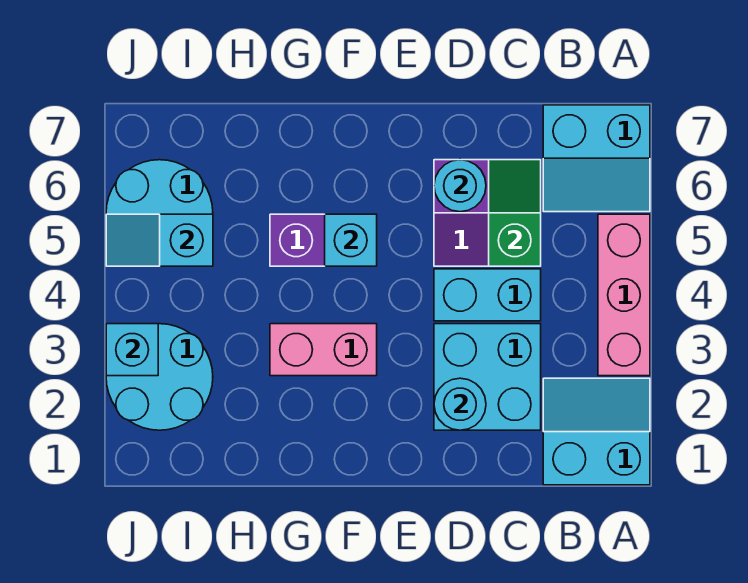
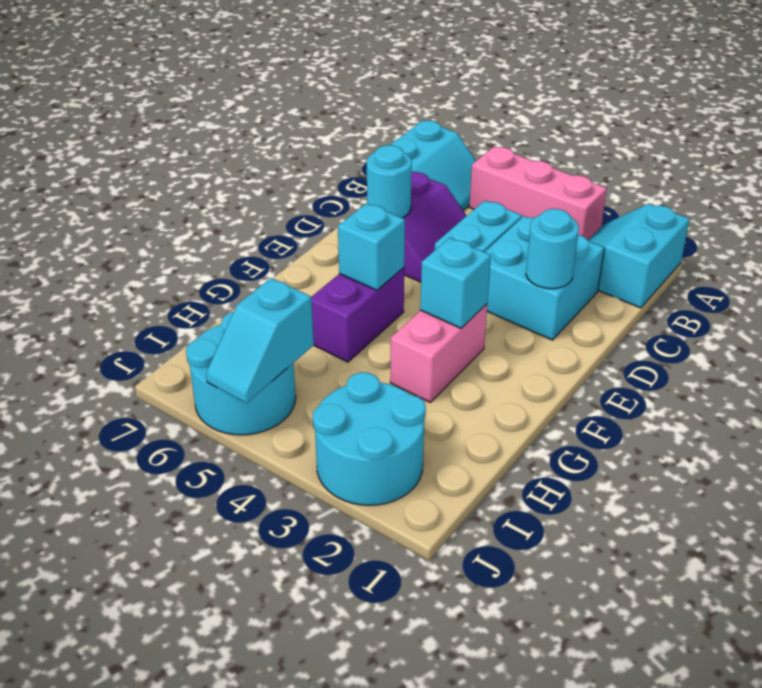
green 1x2 slope [489,160,541,266] -> none
cyan 1x1 brick [106,324,158,376] -> cyan 1x1 brick moved to [420,238,491,328]

